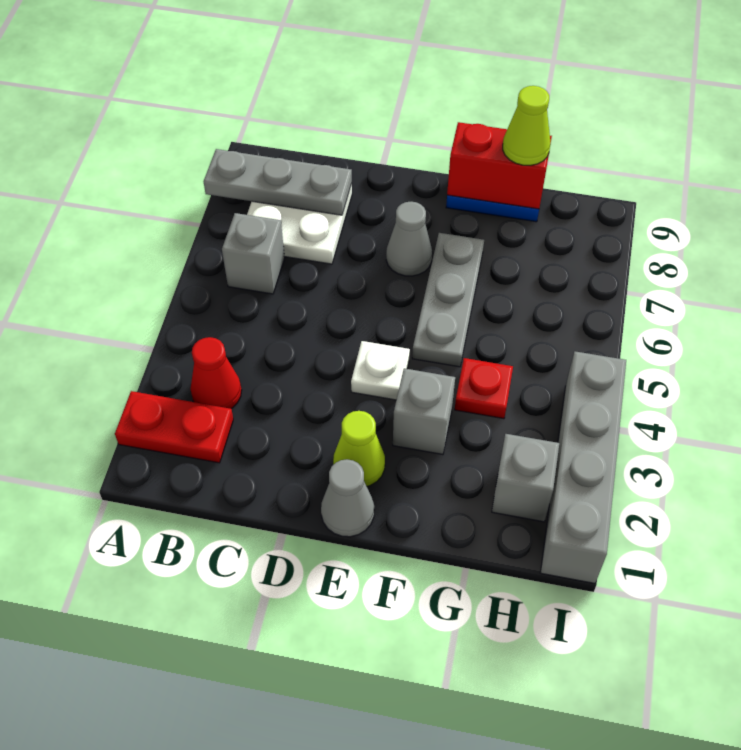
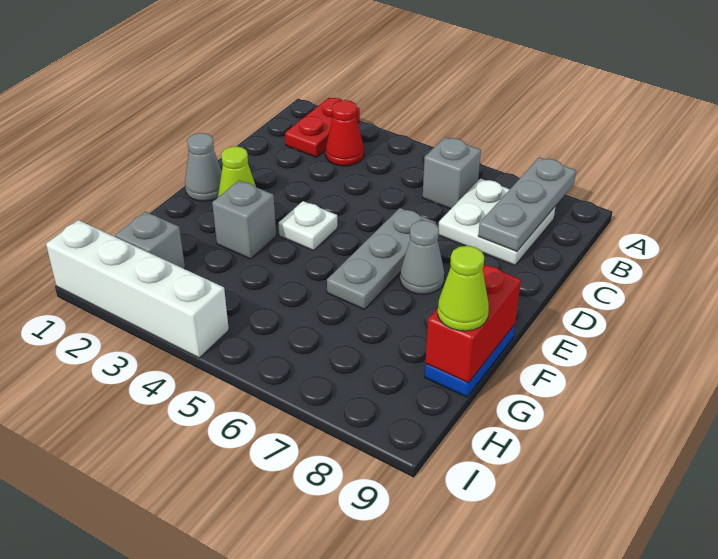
grey 1x3 plate [412,233,484,367] -> grey 1x3 plate turned to [327,208,436,309]
red 1x1 plate [455,358,513,419] -> none
grey 1x4 brick [541,351,626,583] -> white 1x4 brick [46,220,229,358]

